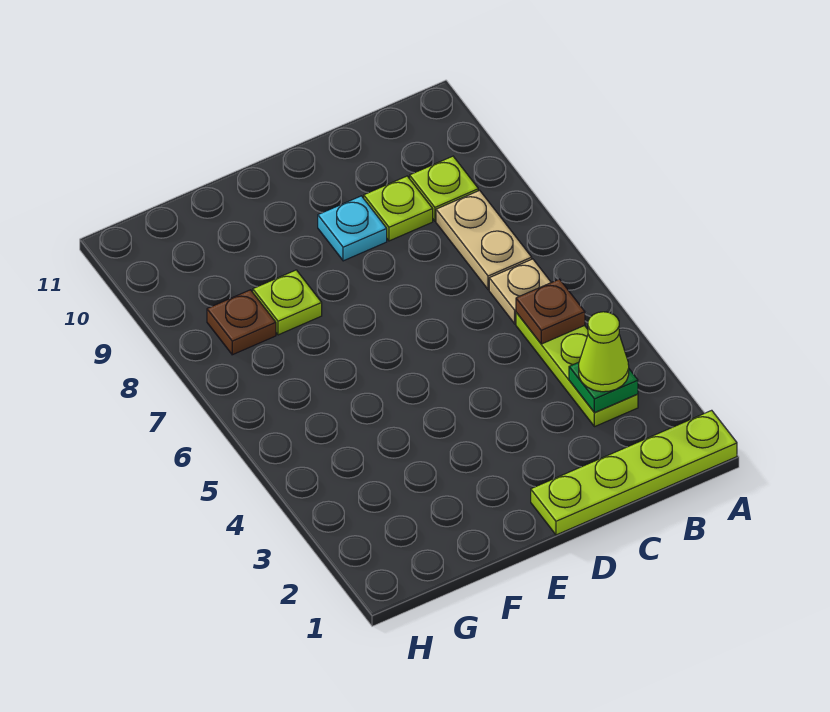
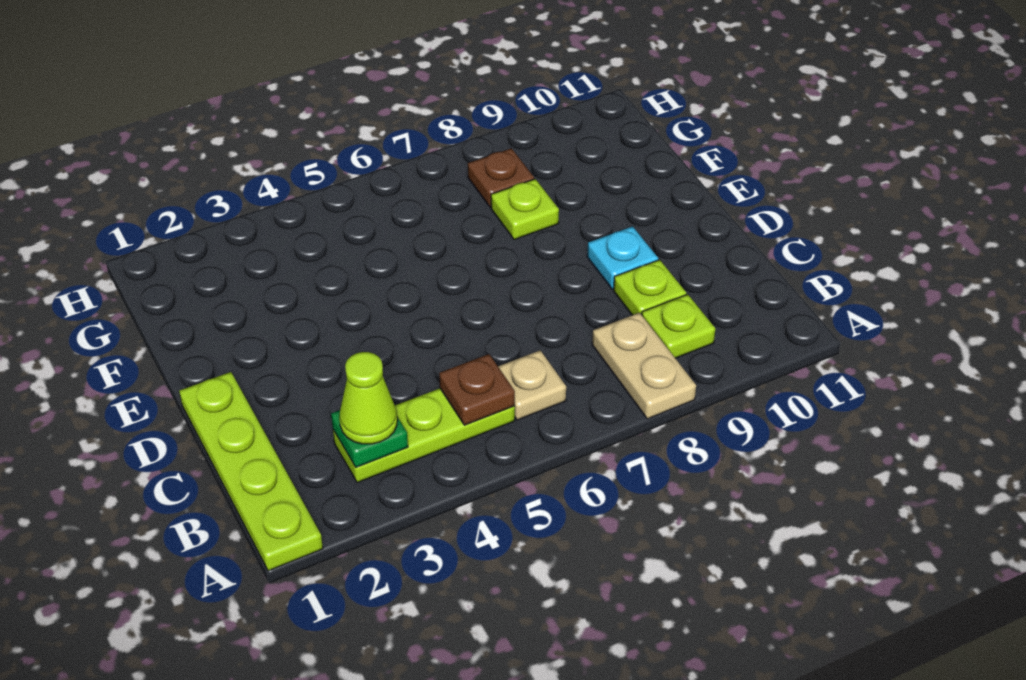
tan 1x2 plate [436,190,532,290] -> tan 1x2 plate turned to [592,313,696,419]

